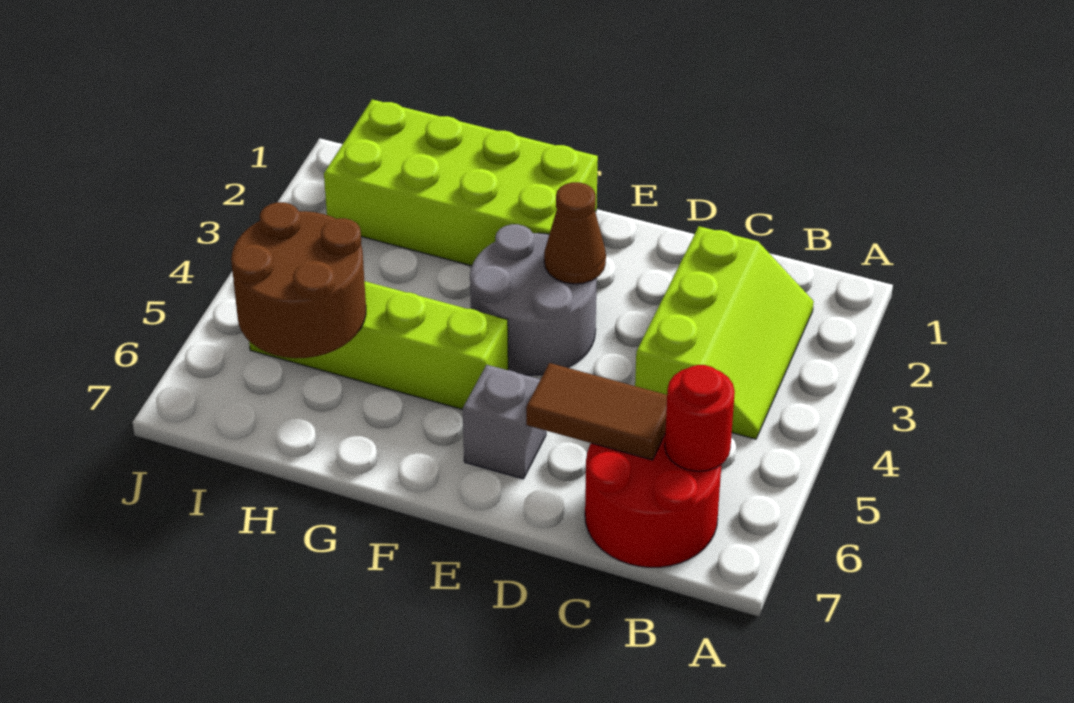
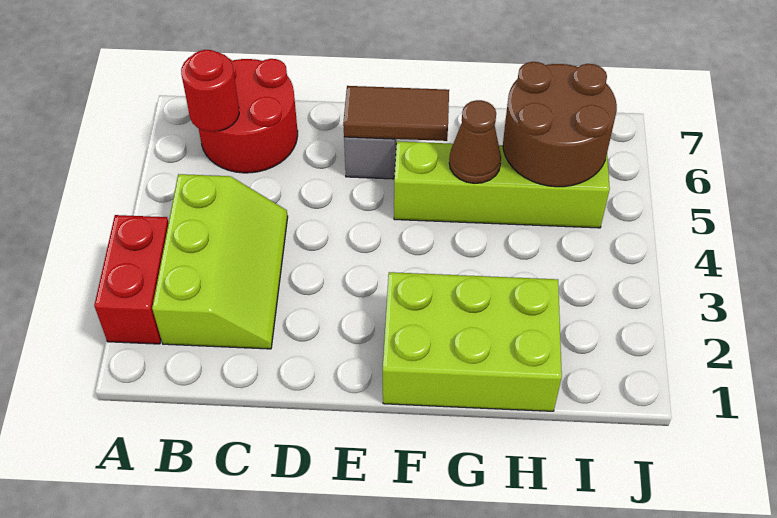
none -> red 1x2 brick [94,215,169,344]
lime 2x3 slope [635,226,814,439] -> lime 2x3 slope turned to [152,174,288,349]
brown 1x2 tile [526,363,667,460] -> brown 1x2 tile moved to [343,86,449,141]
grey 2x2 round brick [470,224,597,375] -> none
brown 1x1 cone [544,182,606,284] -> brown 1x1 cone moved to [449,100,501,183]
lime 2x4 brick [324,99,598,266] -> lime 2x3 brick [383,272,562,411]

